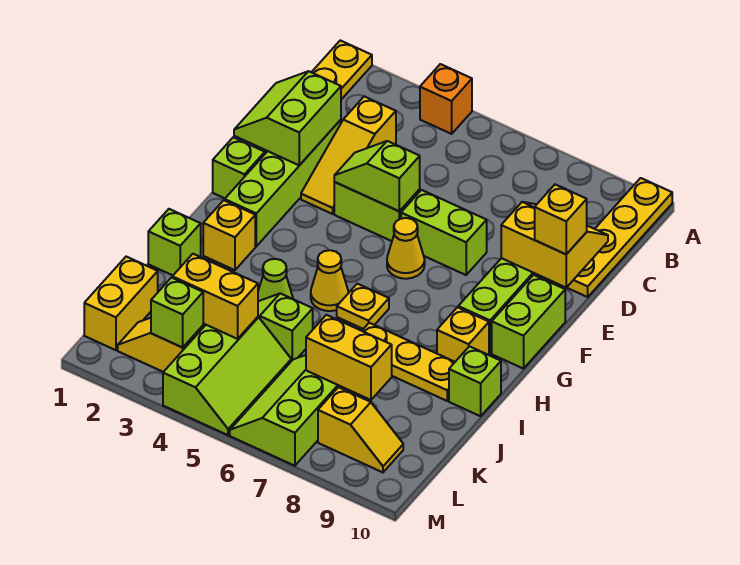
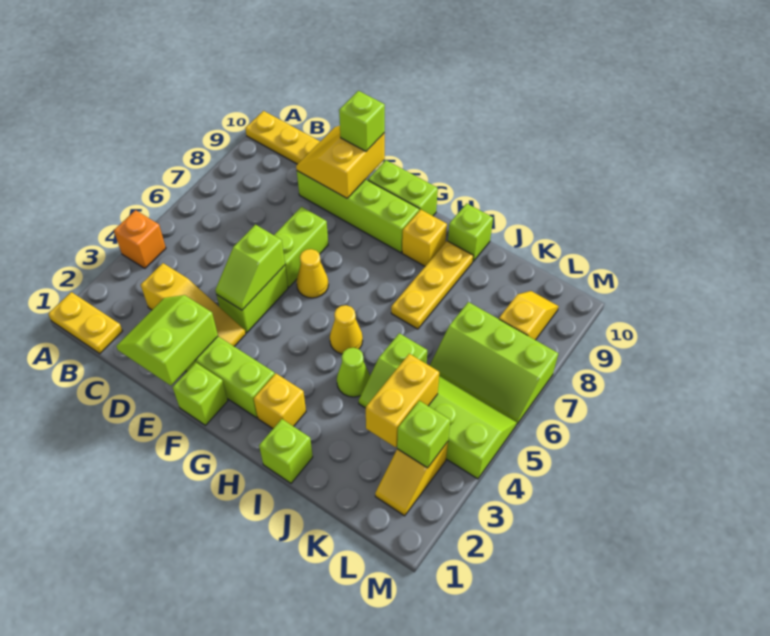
lime 2x2 slope [234,71,341,165] -> lime 2x2 slope turned to [116,295,218,386]
yellow 1x1 brick [535,185,587,254] -> lime 1x1 brick [339,91,385,151]
yellow 1x1 plate [337,284,389,329] -> none
yellow 1x2 brick [84,257,158,350] -> none
yellow 1x2 brick [306,315,392,400] -> none

